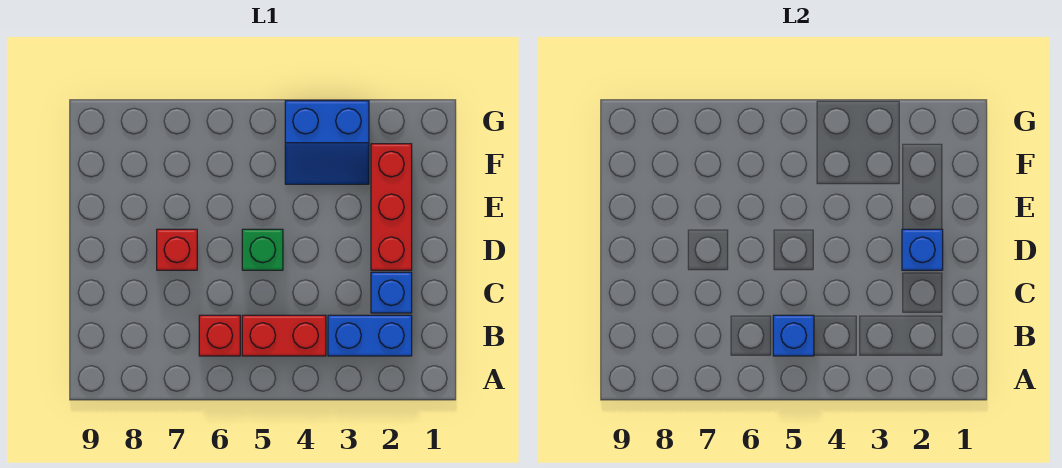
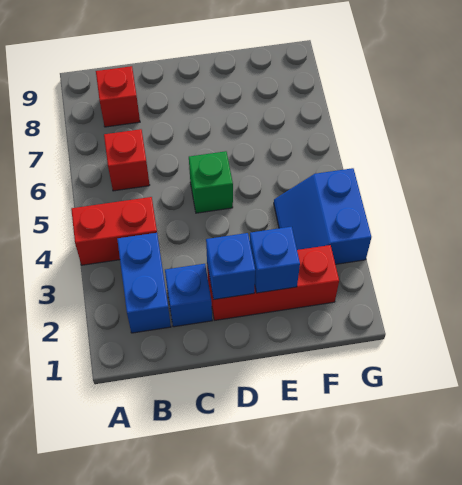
red 1x2 brick [242,315,326,356] -> red 1x2 brick turned to [71,197,157,265]
blue 1x1 brick [773,315,814,356] -> blue 1x1 brick moved to [250,227,300,293]
red 1x1 brick [157,229,197,270] -> red 1x1 brick moved to [96,66,140,127]

